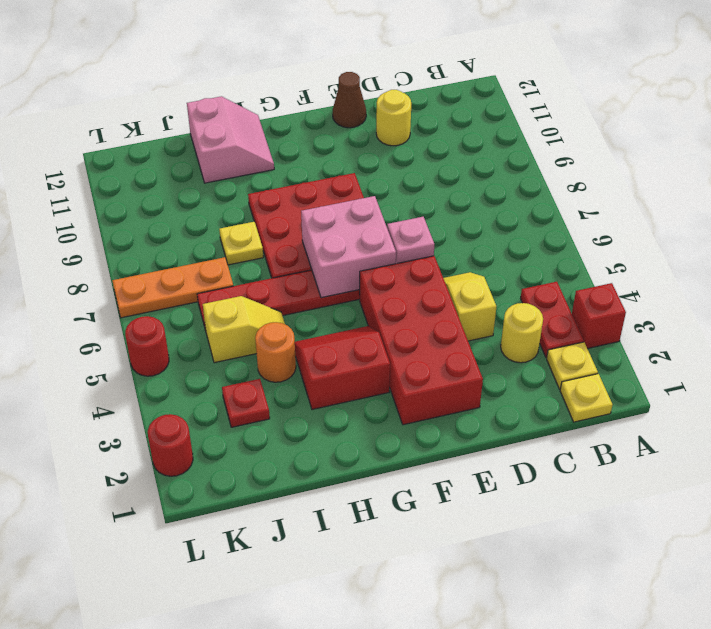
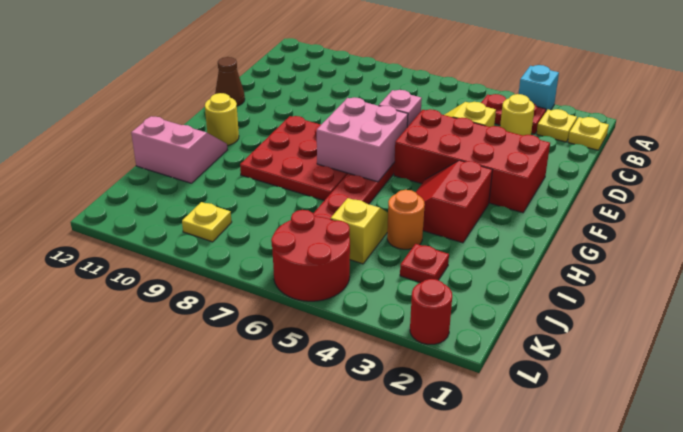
red 1x1 brick [572,283,626,349] -> cyan 1x1 brick [519,65,559,111]
yellow 1x1 round brick [376,90,411,146] -> yellow 1x1 round brick moved to [205,93,239,146]
yellow 1x1 plate [219,222,263,265] -> yellow 1x1 plate moved to [182,202,232,242]
orange 1x3 plate [112,257,233,318] -> none
red 1x1 round brick [125,316,169,376] -> red 2x2 round brick [271,210,350,301]

